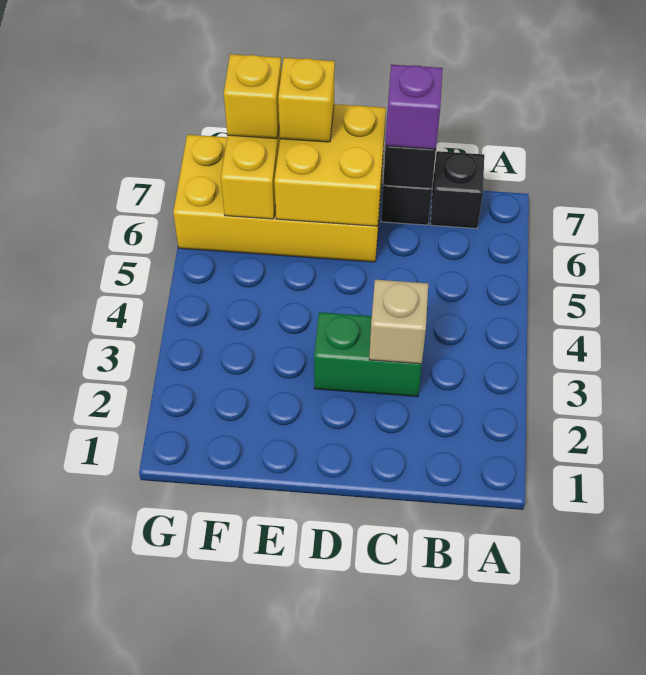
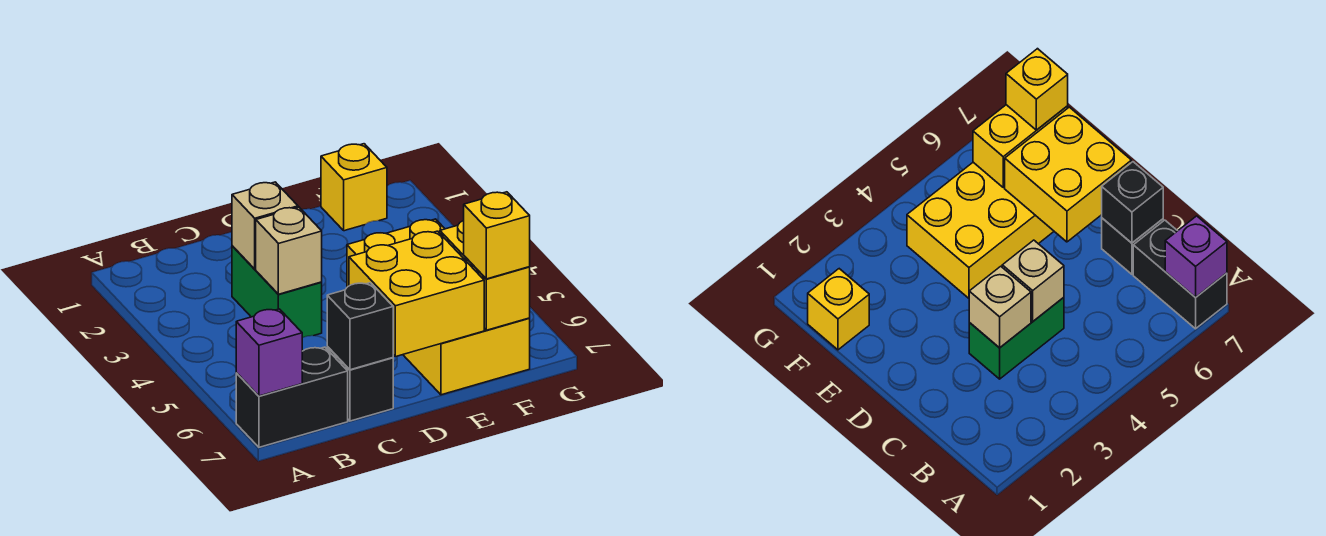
black 1x1 brick [430,151,484,229] -> black 1x2 brick [236,347,348,447]
green 1x2 brick [314,312,422,397] -> green 1x2 brick turned to [232,246,322,338]
none -> tan 1x1 brick [256,207,322,294]
purple 1x1 brick [386,65,443,149] -> purple 1x1 brick moved to [236,309,302,396]
yellow 2x4 brick [173,135,384,262] -> yellow 2x4 brick turned to [347,219,530,395]
yellow 1x1 brick [278,58,335,142] -> yellow 1x1 brick moved to [321,144,387,231]

